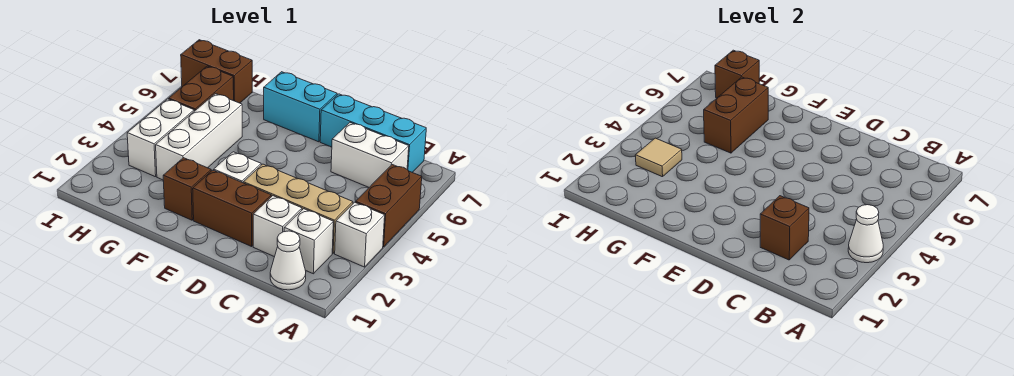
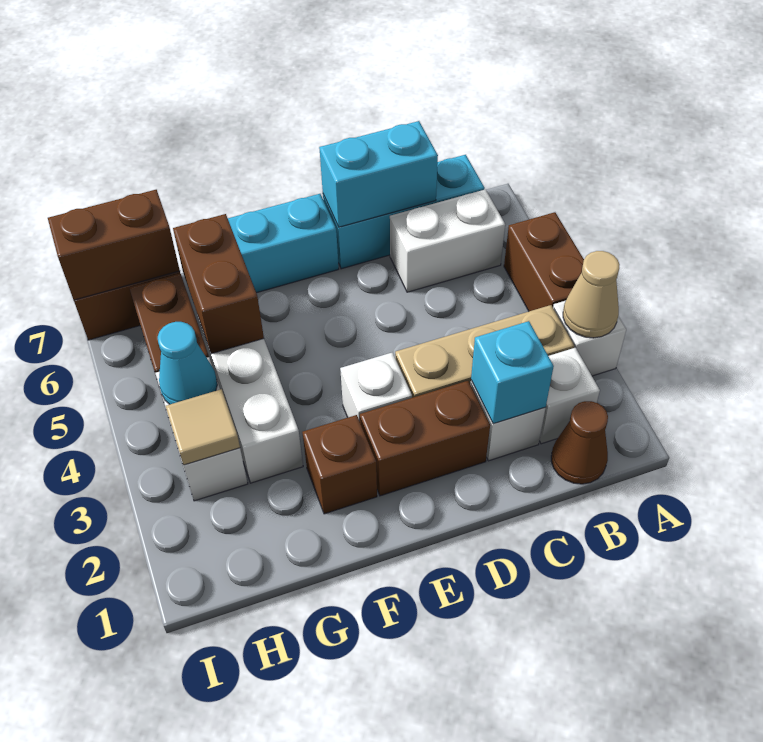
white 1x1 cone [848,205,883,263] -> tan 1x1 cone [563,251,620,338]
white 1x1 cone [270,231,306,290] -> brown 1x1 cone [551,401,608,484]
brown 1x1 brick [760,196,809,260] -> cyan 1x1 brick [471,321,554,424]
none -> cyan 1x2 brick [319,121,438,227]
none -> cyan 1x1 cone [158,322,217,404]
brown 1x1 brick [715,50,759,98] -> brown 1x2 brick [48,190,180,300]

